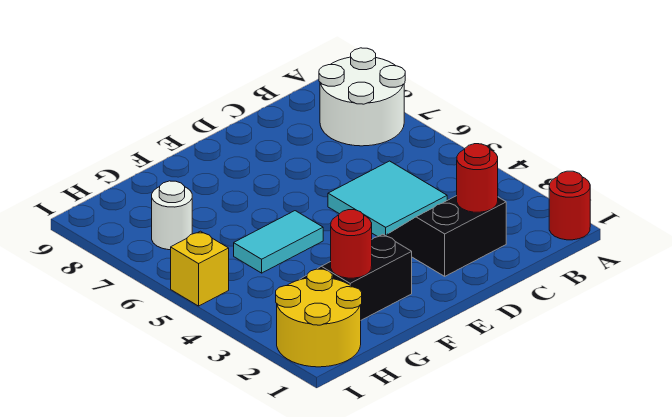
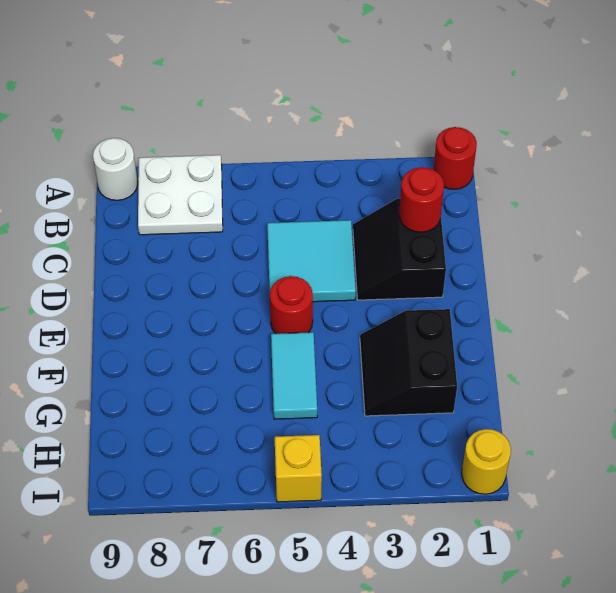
white 2x2 round brick [319,48,405,146] -> white 2x2 plate [138,155,223,235]
red 1x1 round brick [331,210,372,278] -> red 1x1 round brick moved to [270,276,313,334]
yellow 2x2 round brick [276,269,362,367] -> yellow 1x1 round brick [462,429,511,494]
white 1x1 round brick [152,181,192,250] -> white 1x1 round brick moved to [93,138,138,200]

